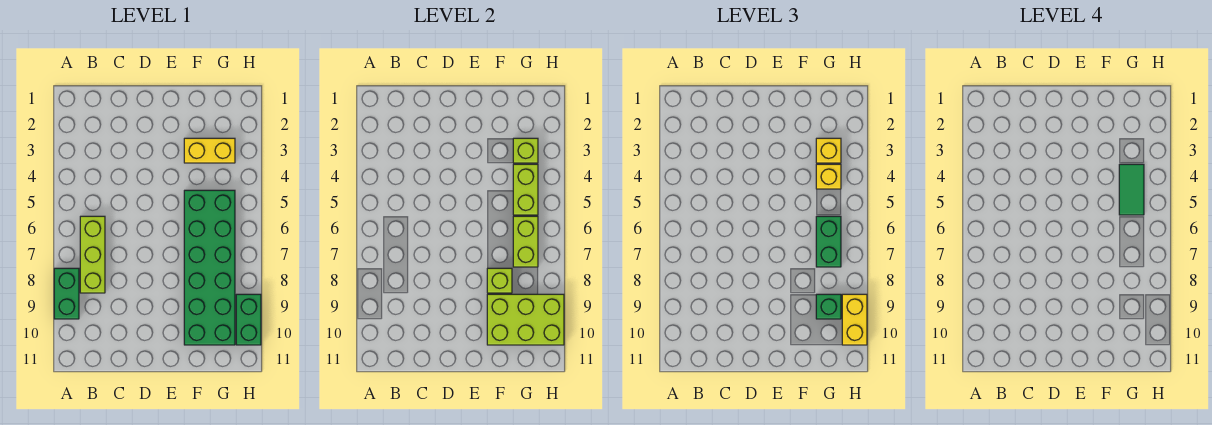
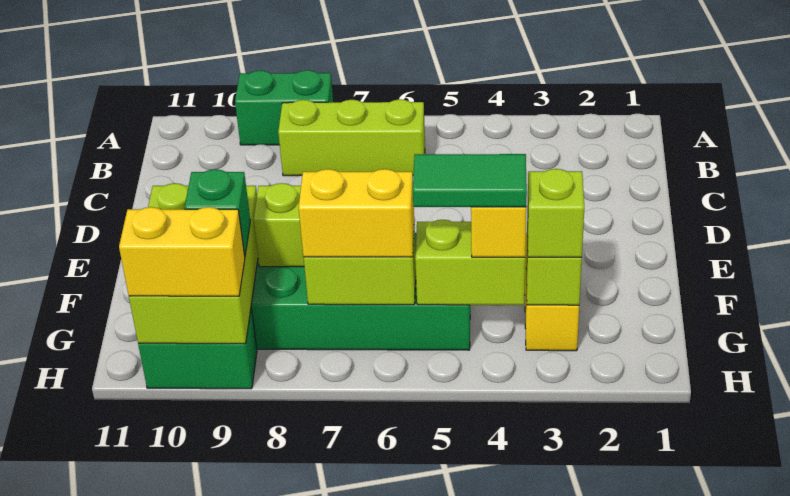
yellow 1x1 brick [816,138,841,163] -> lime 1x1 brick [527,169,584,257]
green 1x2 brick [816,216,841,267] -> yellow 1x2 brick [299,169,414,257]

